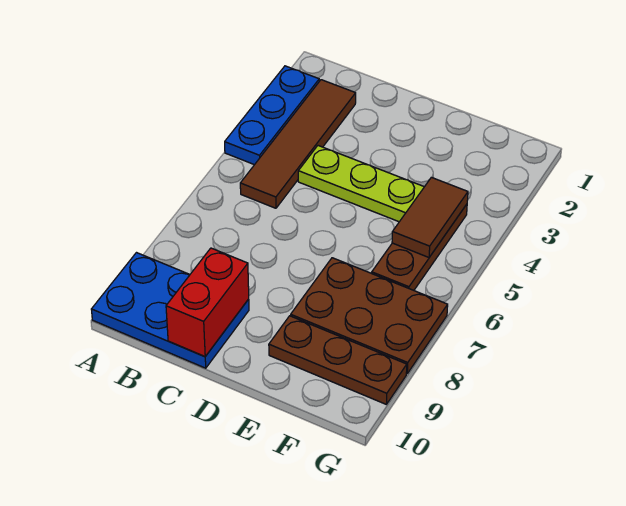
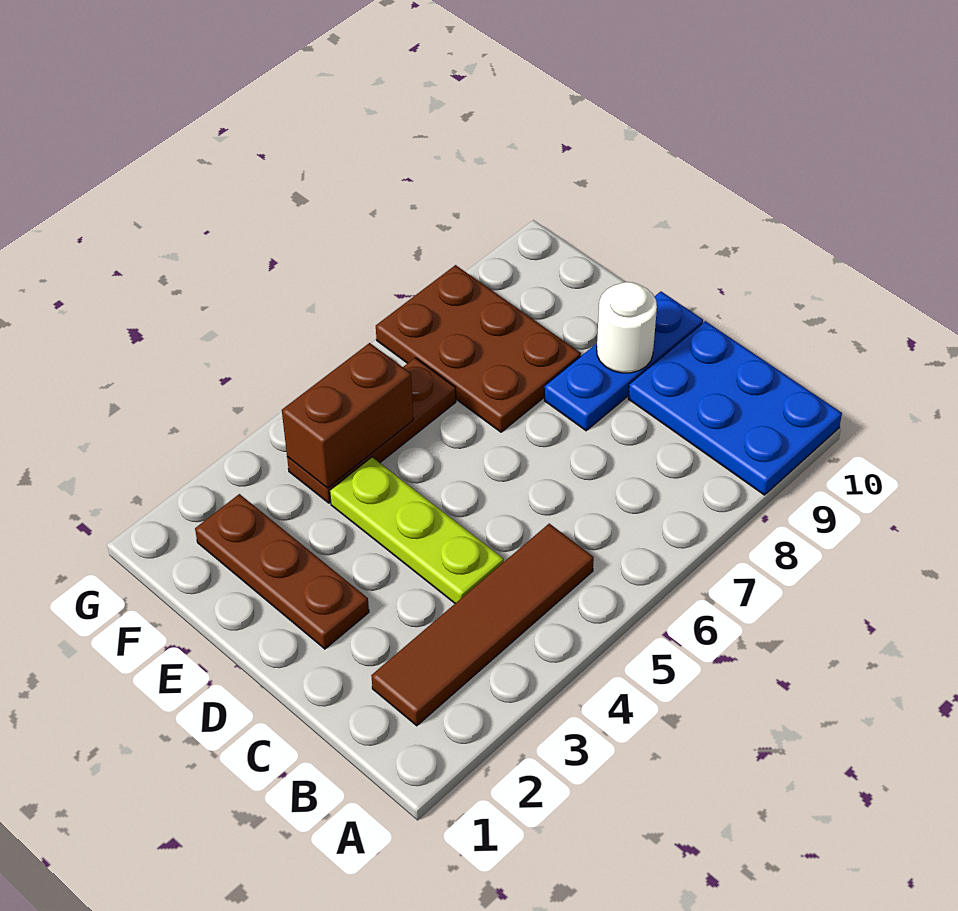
blue 1x3 plate [225,66,319,165] -> blue 1x3 plate moved to [544,292,703,431]
red 1x2 brick [166,248,249,357] -> none
none -> white 1x1 round brick [597,282,657,373]
brown 1x3 plate [269,316,407,404] -> brown 1x3 plate moved to [195,494,369,649]
brown 1x2 tile [392,177,468,257] -> brown 1x2 brick [282,343,413,488]

